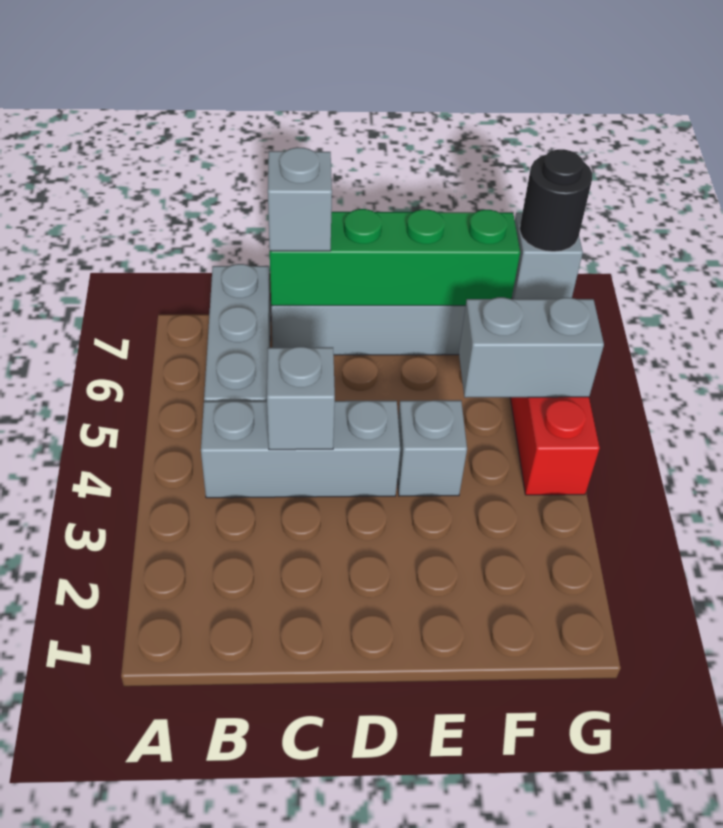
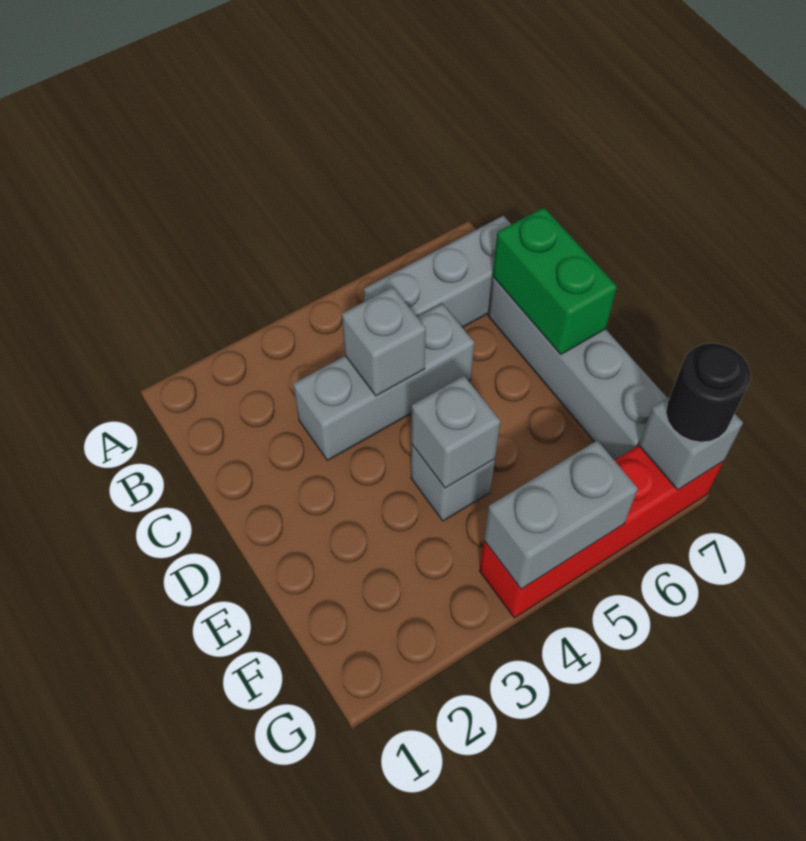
grey 1x3 brick [201,401,400,498] -> grey 1x3 brick turned to [293,304,474,461]
green 1x4 brick [270,209,520,306] -> green 1x2 brick [493,207,617,355]
grey 1x1 brick [268,147,332,251] -> grey 1x1 brick moved to [411,376,500,488]
grey 1x2 brick [459,297,604,398] -> grey 1x2 brick turned to [484,441,638,589]

